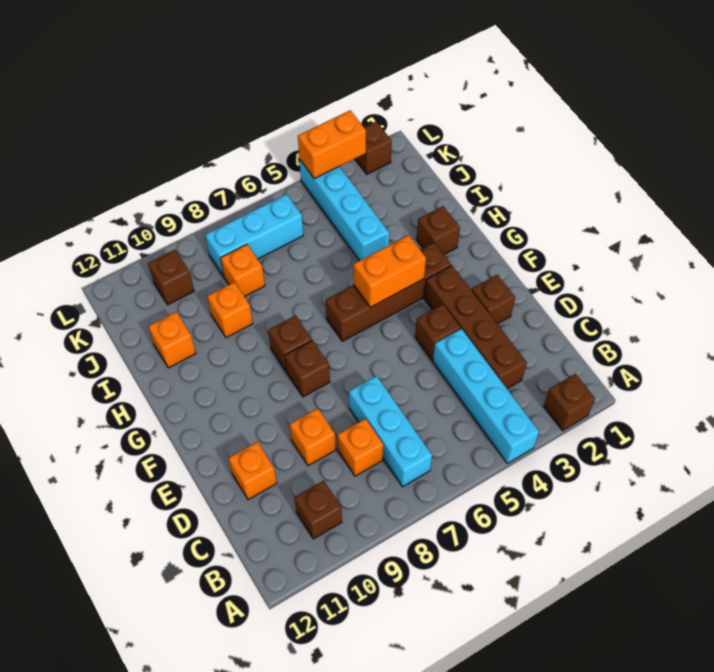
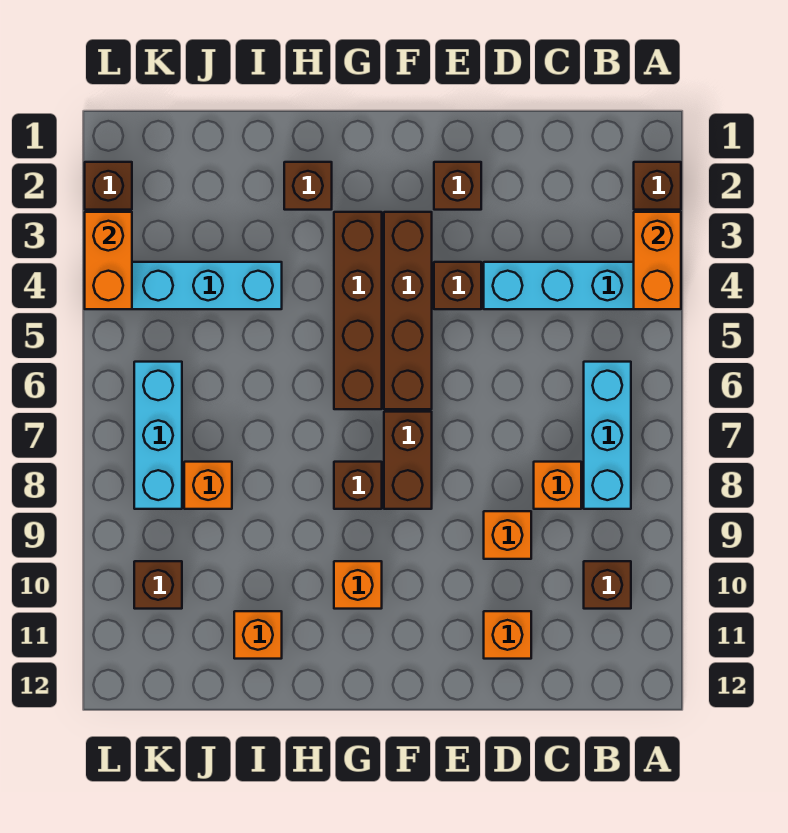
cyan 1x3 brick [349,376,432,487] -> cyan 1x3 brick turned to [584,362,631,509]
brown 1x4 brick [424,266,527,389] -> brown 1x4 brick turned to [384,212,432,409]
brown 1x1 brick [285,340,330,397] -> brown 1x2 brick [384,412,432,509]
orange 1x2 brick [354,235,426,307] -> orange 1x2 brick moved to [634,212,681,309]
orange 1x1 brick [207,282,253,338] -> orange 1x1 brick moved to [334,561,382,609]

